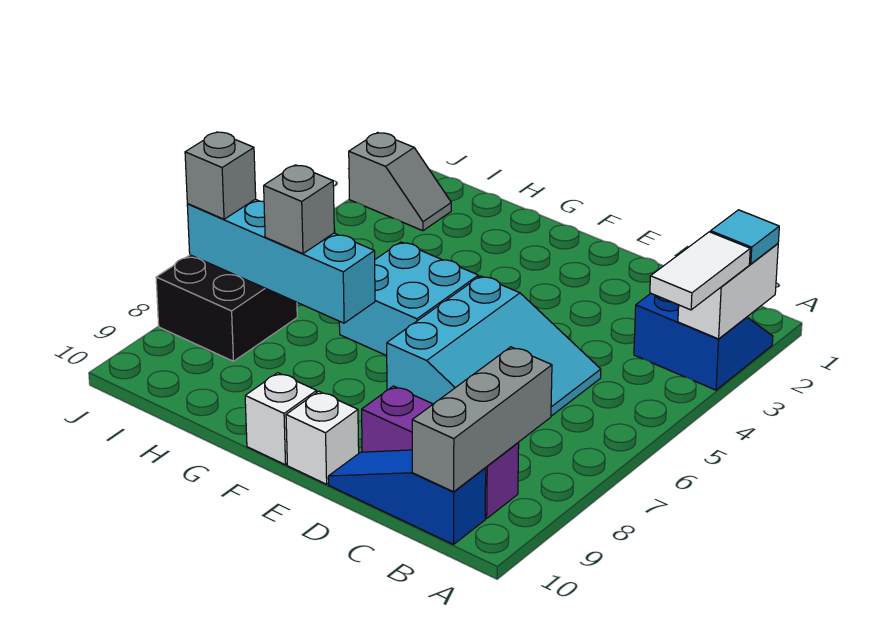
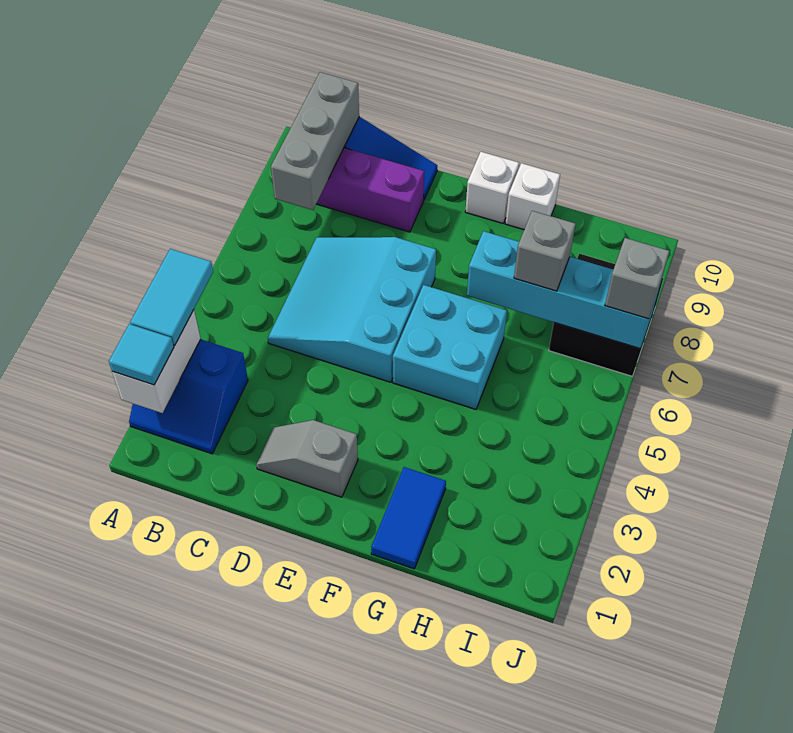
white 1x2 tile [650,232,750,310] -> cyan 1x2 tile [130,249,213,345]
white 1x1 brick [286,391,359,484] -> white 1x1 brick moved to [505,163,560,230]
none -> blue 1x2 tile [371,467,446,569]
grey 1x2 slope [349,133,451,231] -> grey 1x2 slope moved to [256,420,358,497]

